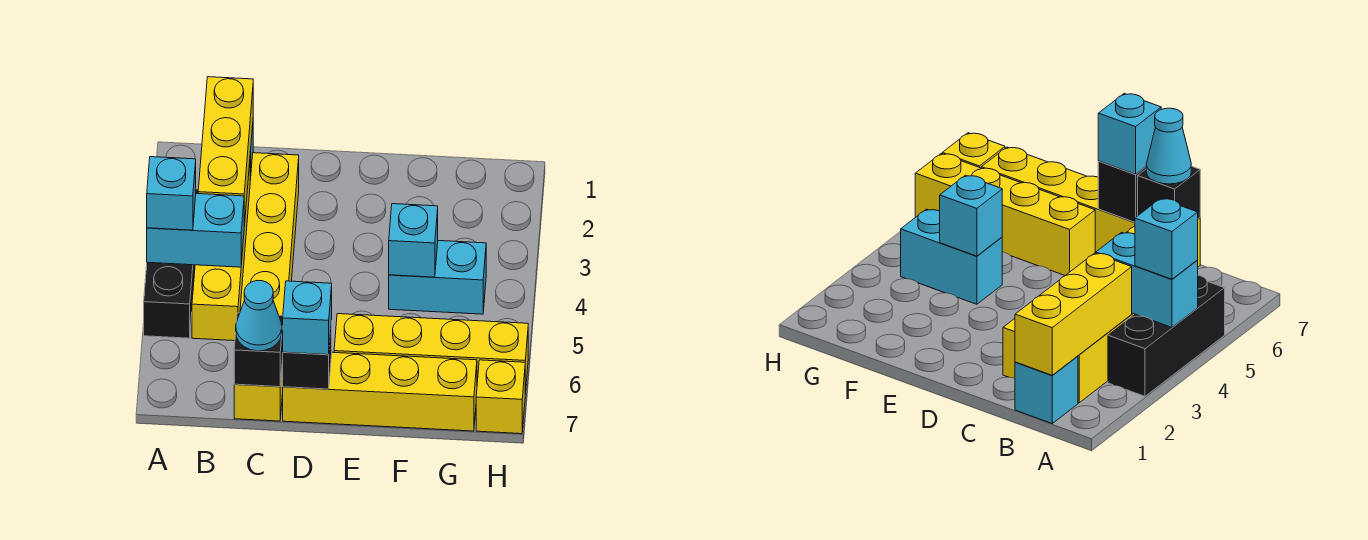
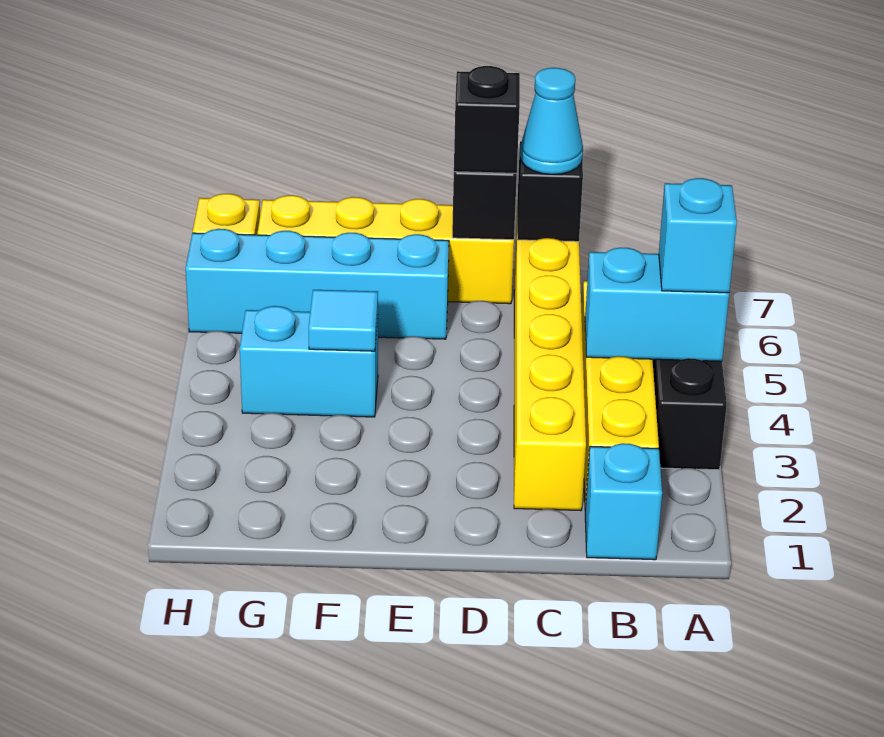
yellow 1x3 brick [198,77,253,226] -> none
cyan 1x1 brick [283,281,332,355] -> black 1x1 brick [454,66,520,174]
yellow 1x4 brick [334,314,528,394] -> cyan 1x4 brick [186,229,449,339]
cyan 1x1 brick [389,204,438,277] -> cyan 1x1 tile [309,290,378,351]

